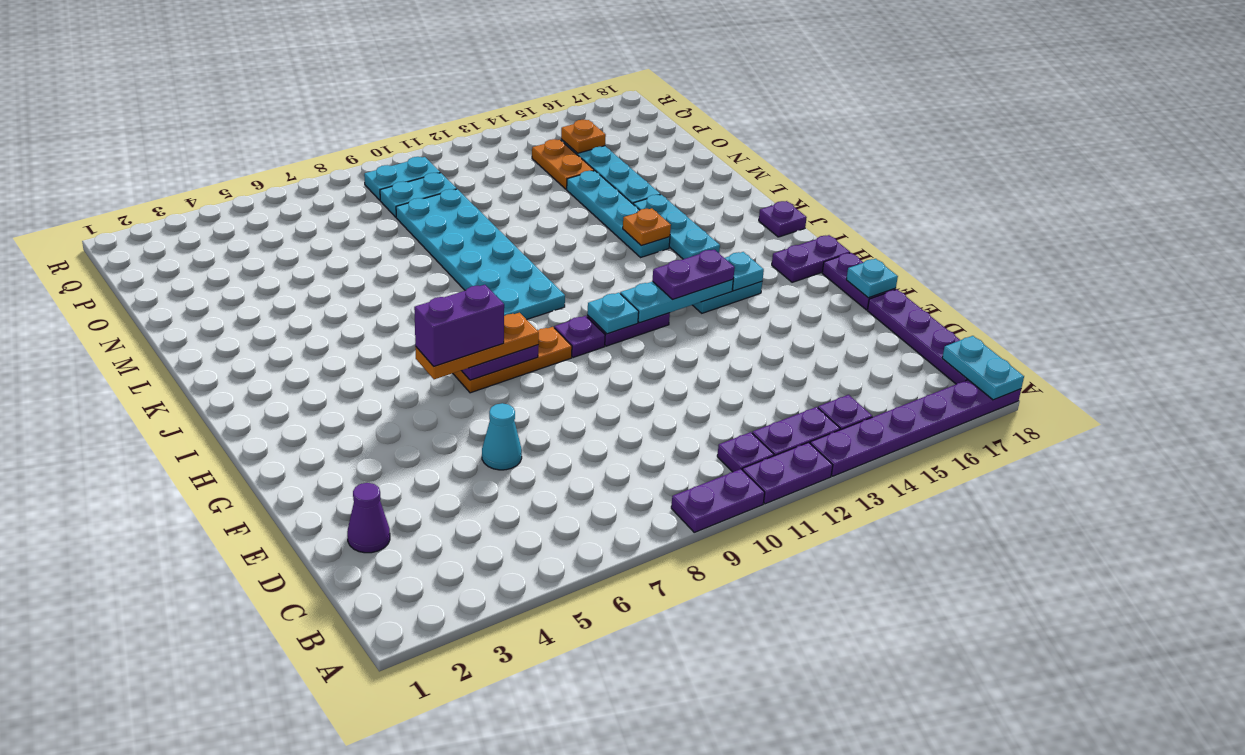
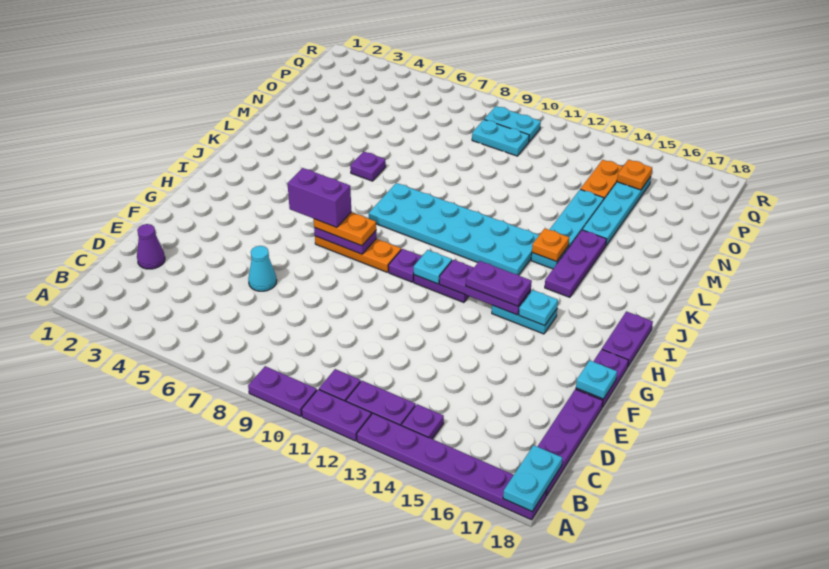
orange 1x3 plate [415,313,539,379] -> orange 1x2 plate [314,212,376,246]
cyan 1x3 plate [620,280,733,323] -> purple 1x3 plate [439,260,531,315]
purple 1x2 plate [772,235,850,282] -> purple 1x2 plate turned to [602,311,653,366]
cyan 2x6 plate [396,189,565,320] -> cyan 2x6 plate turned to [369,183,539,275]
cyan 1x3 plate [633,195,720,259] -> purple 1x3 plate [545,230,607,297]
purple 1x1 plate [759,201,807,237] -> purple 1x1 plate moved to [350,151,386,181]

